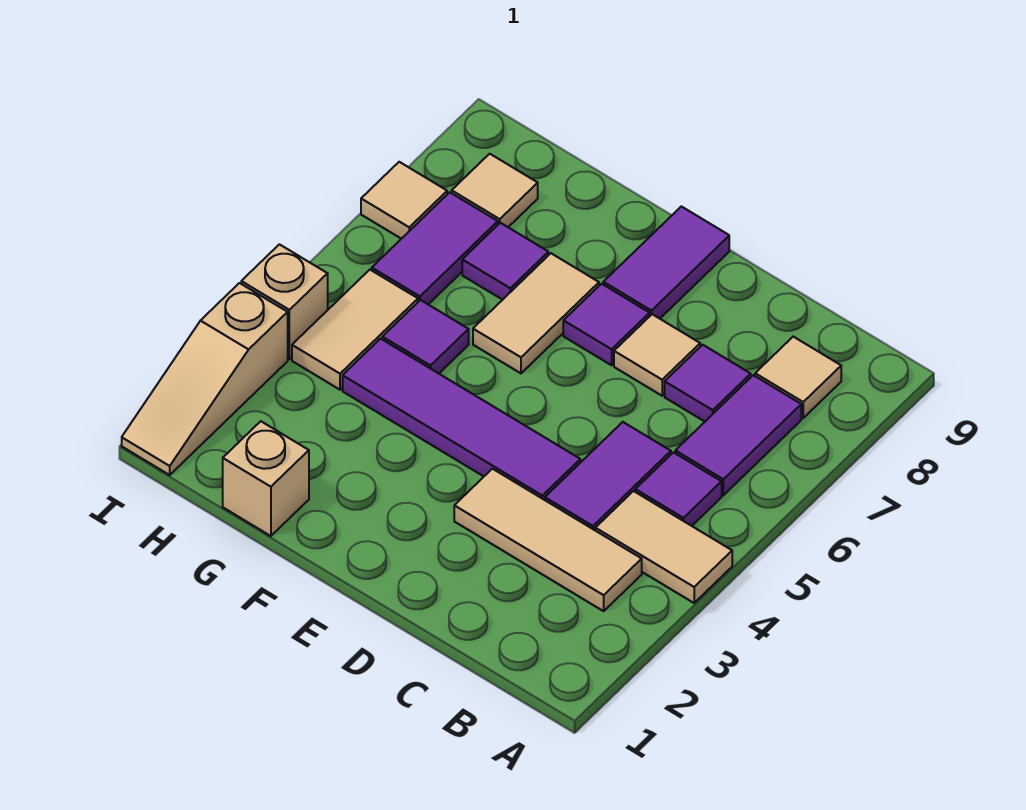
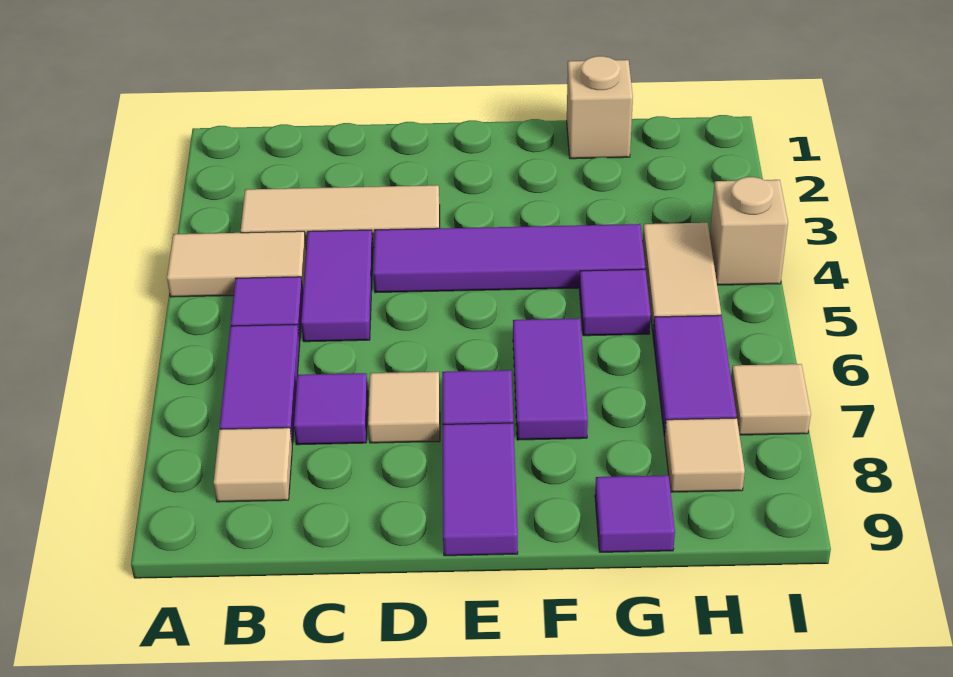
tan 1x2 tile [473,253,599,373] -> purple 1x2 tile [513,318,588,440]
purple 1x1 tile [462,223,548,300] -> purple 1x1 tile moved to [595,475,675,552]
tan 1x3 slope [122,283,288,475] -> none

